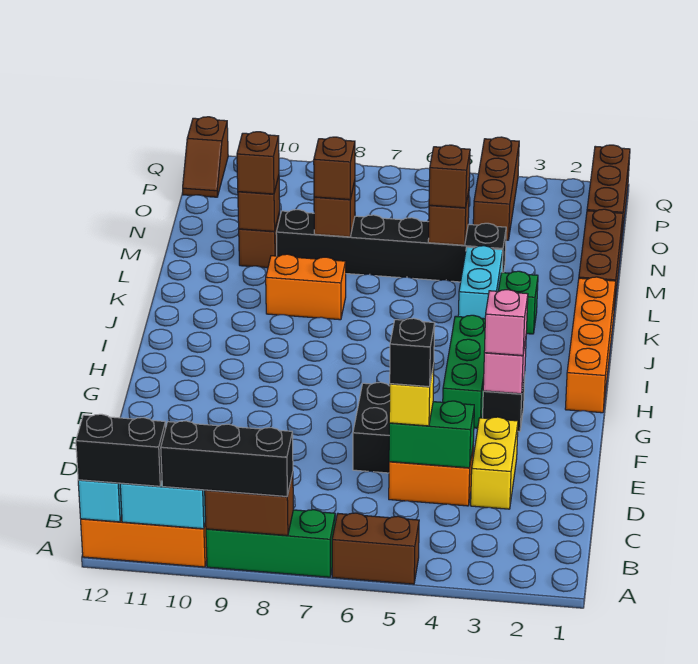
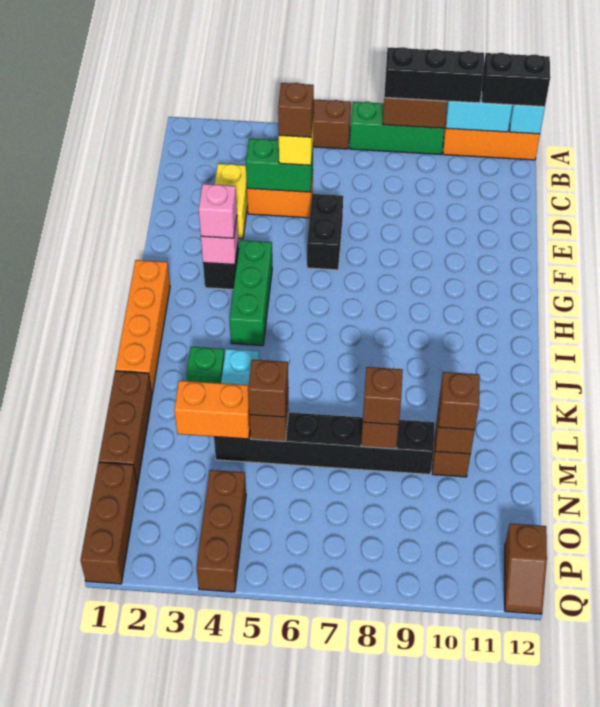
black 1x1 brick [390,318,435,387] -> brown 1x1 brick [278,83,314,137]
orange 1x2 brick [266,254,346,320] -> orange 1x2 brick moved to [174,380,250,439]
brown 1x2 slope [183,117,228,197] -> brown 1x2 slope turned to [505,524,547,614]

